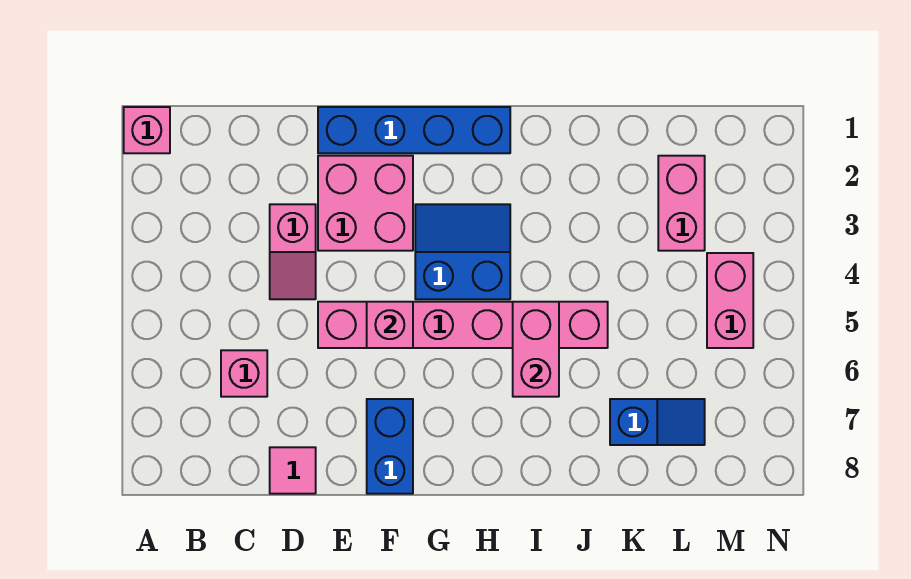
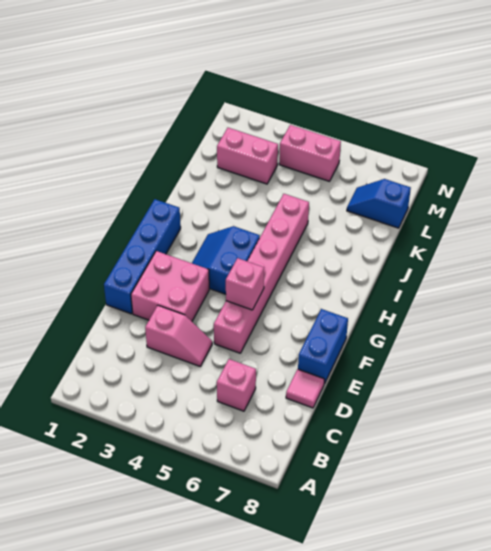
pink 1x1 brick [124,107,170,153] -> none
blue 1x2 brick [367,399,413,494] -> blue 1x2 brick turned to [298,309,348,384]
pink 1x2 brick [513,302,559,397] -> none
blue 1x2 slope [610,399,705,445] -> blue 1x2 slope turned to [347,179,411,228]

